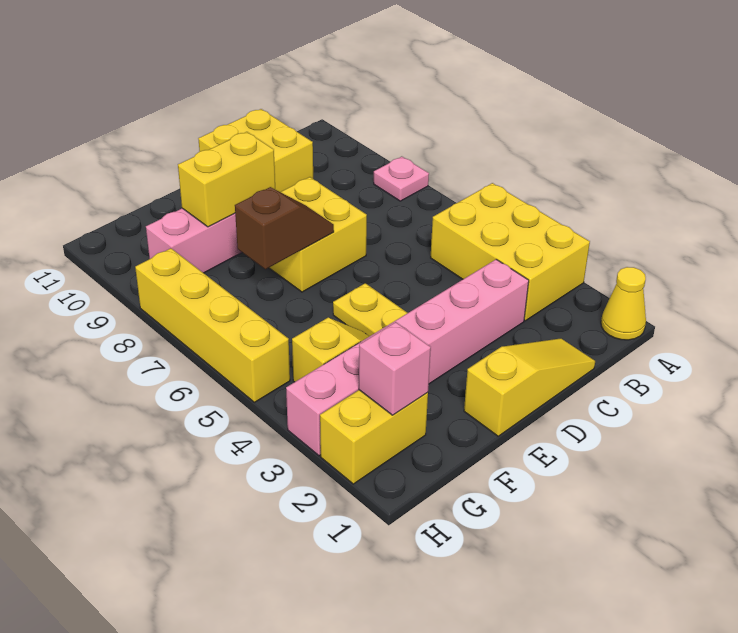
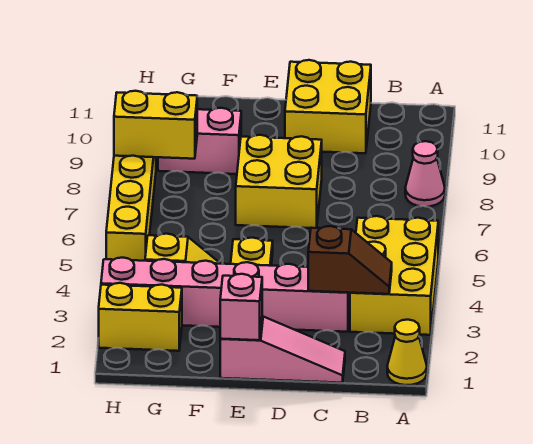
pink 1x1 plate [374,157,429,201] -> pink 1x1 cone [405,141,445,207]
yellow 1x3 slope [464,338,595,436] -> pink 1x3 slope [220,316,345,383]
brown 1x2 slope [235,187,334,269] -> brown 1x2 slope moved to [308,226,392,294]
yellow 1x2 brick [178,132,275,227] -> yellow 1x2 brick moved to [114,91,197,159]
pink 1x1 brick [359,322,431,415] -> pink 1x1 brick moved to [220,274,262,340]

